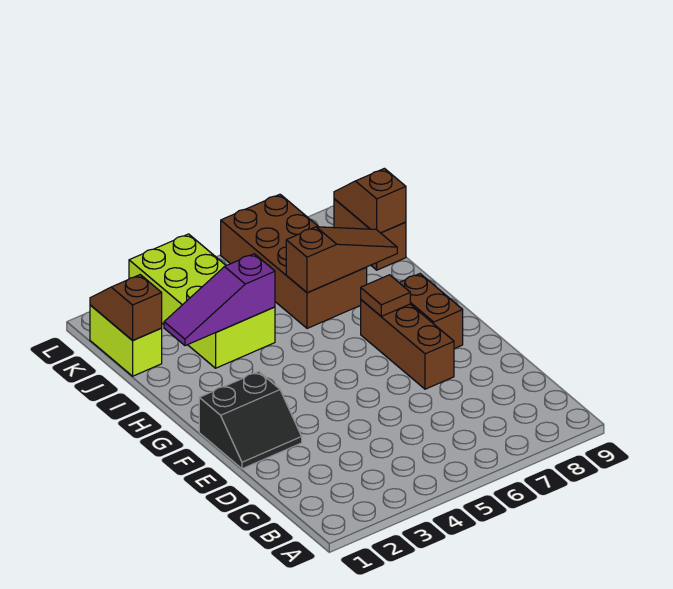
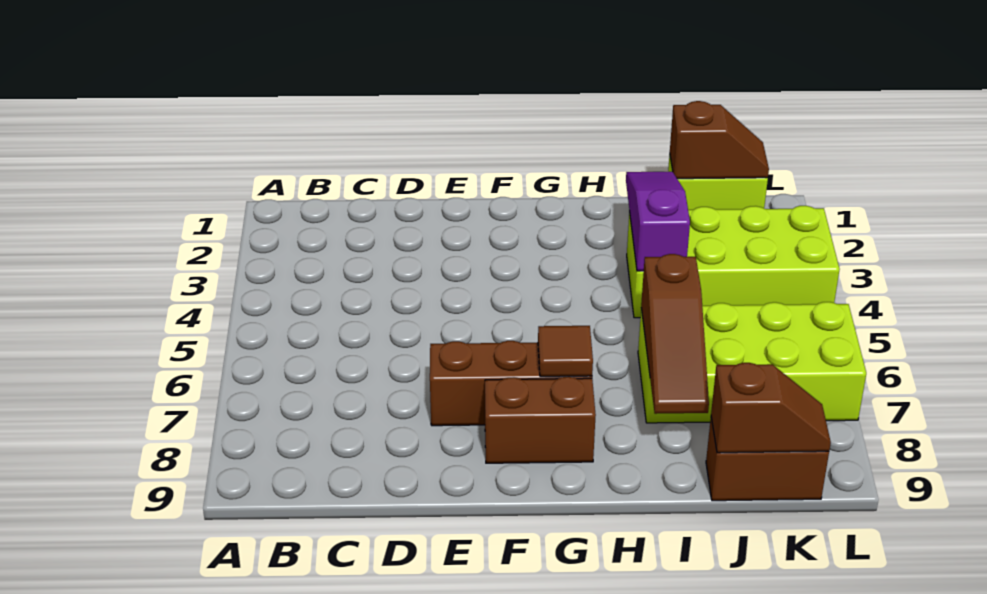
black 2x2 slope [199,372,302,469] -> none
brown 2x4 brick [221,194,367,328] -> lime 2x4 brick [638,302,866,423]

